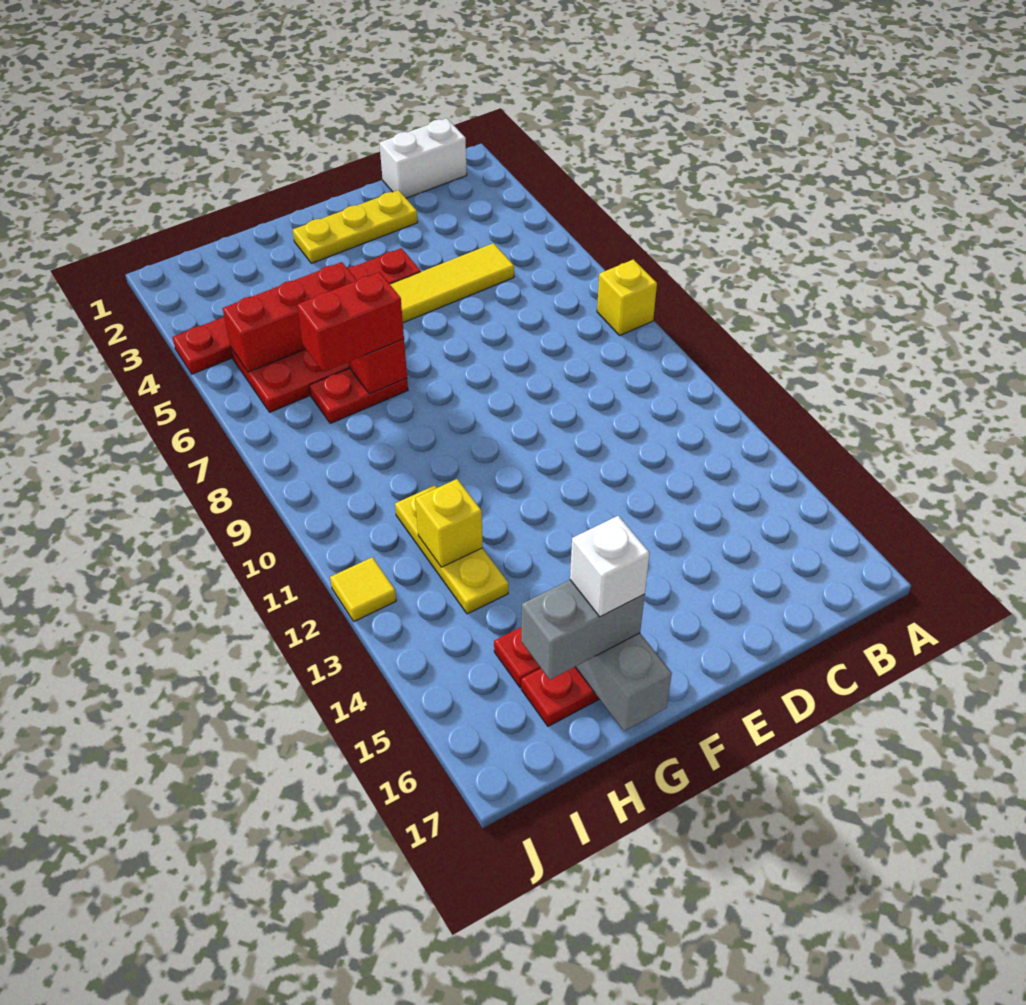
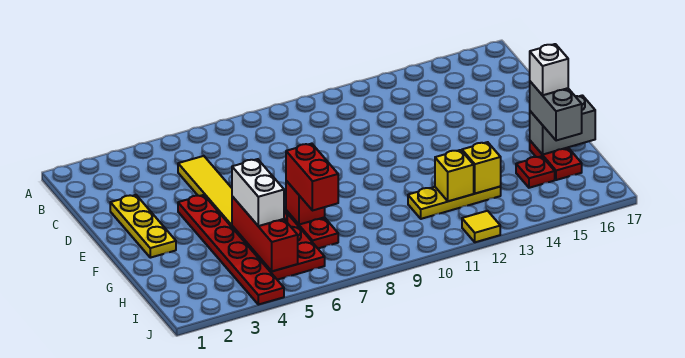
yellow 1x1 brick [597,259,657,335] -> yellow 1x1 brick moved to [462,142,501,194]
white 1x2 brick [379,118,467,198] -> white 1x2 brick moved to [232,159,284,226]

